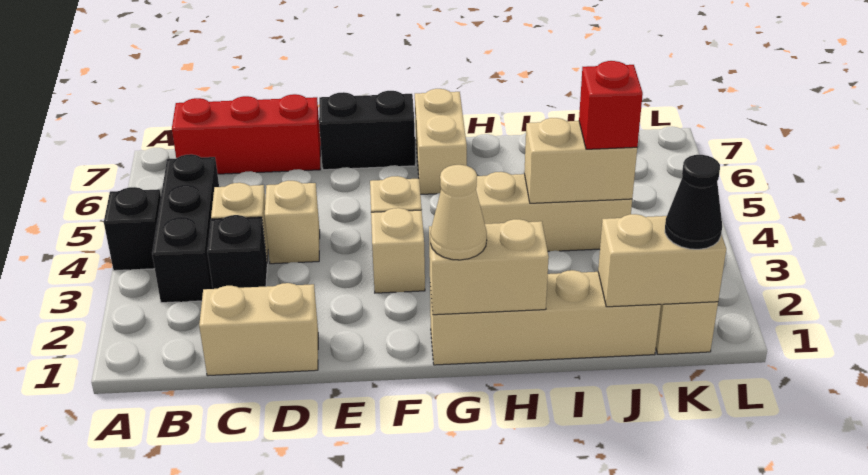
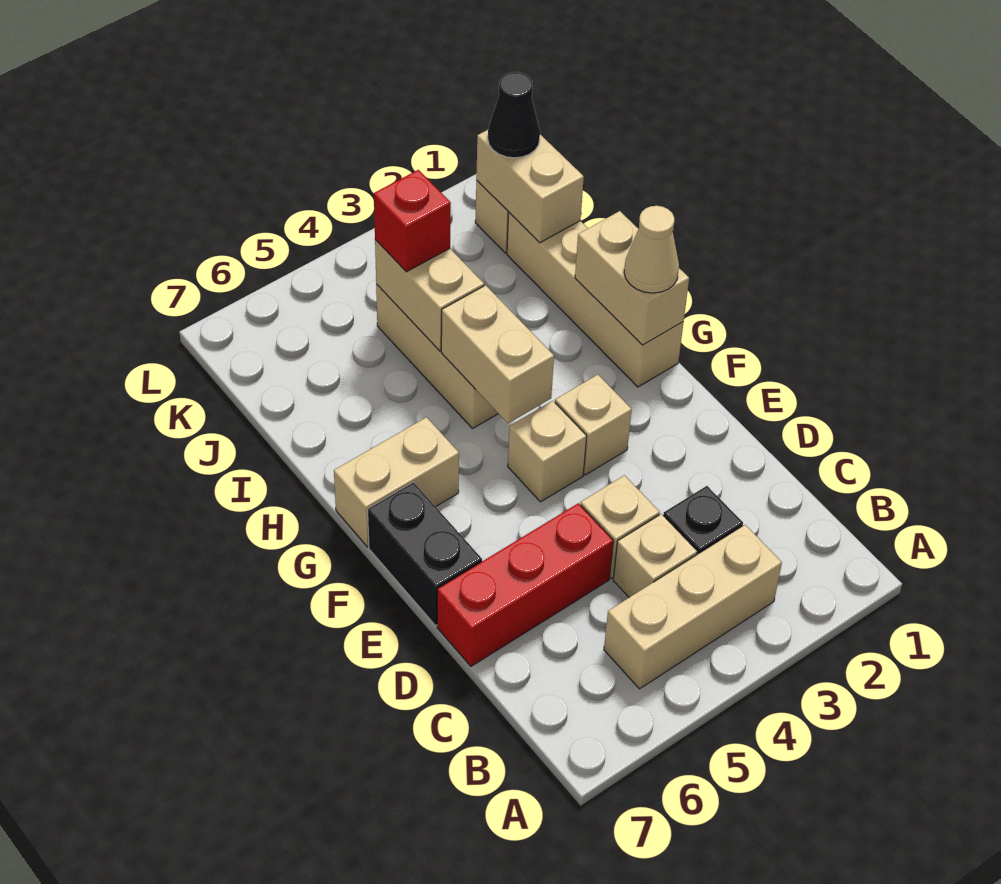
black 1x1 brick [104,187,161,271] -> none
black 1x3 brick [152,154,219,303] -> tan 1x3 brick [604,525,782,689]
red 1x3 brick [172,94,321,174] -> red 1x3 brick turned to [437,503,613,666]
tan 1x2 brick [199,283,318,376] -> tan 1x2 brick moved to [441,285,554,423]

